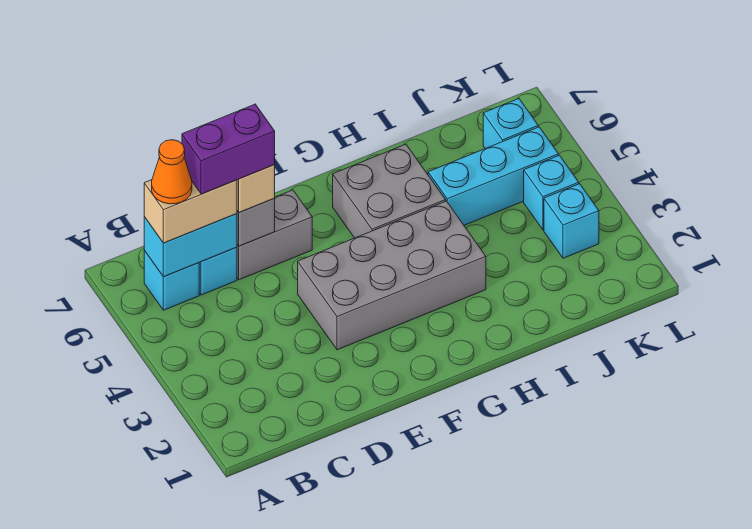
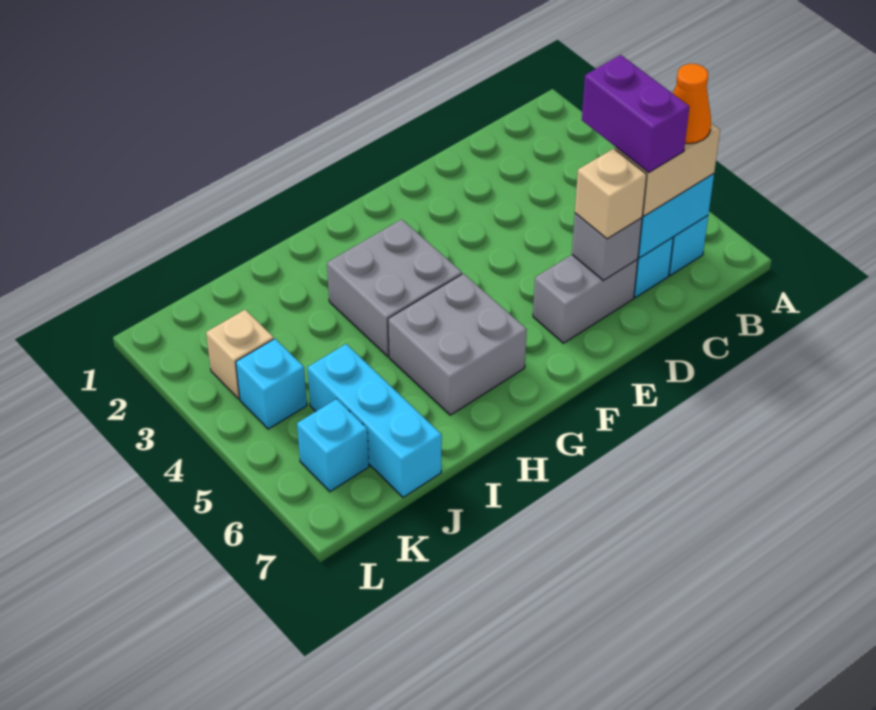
purple 1x2 brick [182,104,275,194] -> purple 1x2 brick turned to [582,55,689,173]
grey 2x4 brick [298,201,486,350] -> grey 2x2 brick [327,219,462,356]
cyan 1x3 brick [428,127,559,225] -> cyan 1x3 brick turned to [307,344,442,497]
cyan 1x1 brick [544,184,599,258] -> tan 1x1 brick [206,310,274,399]

